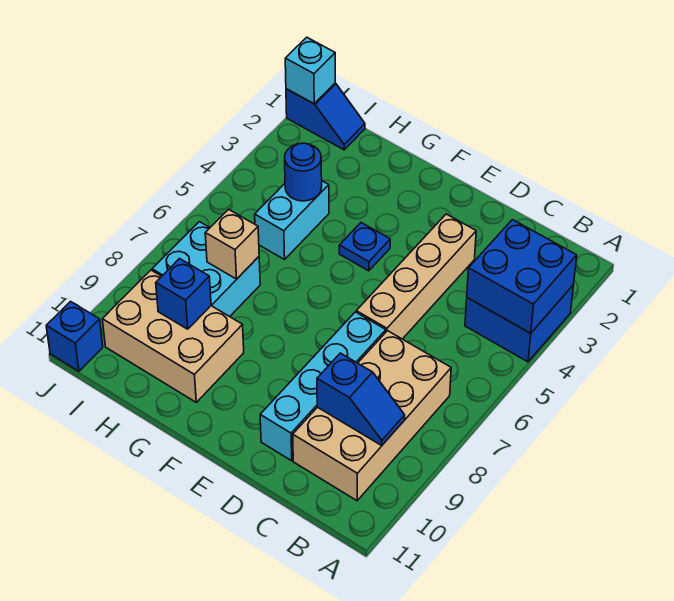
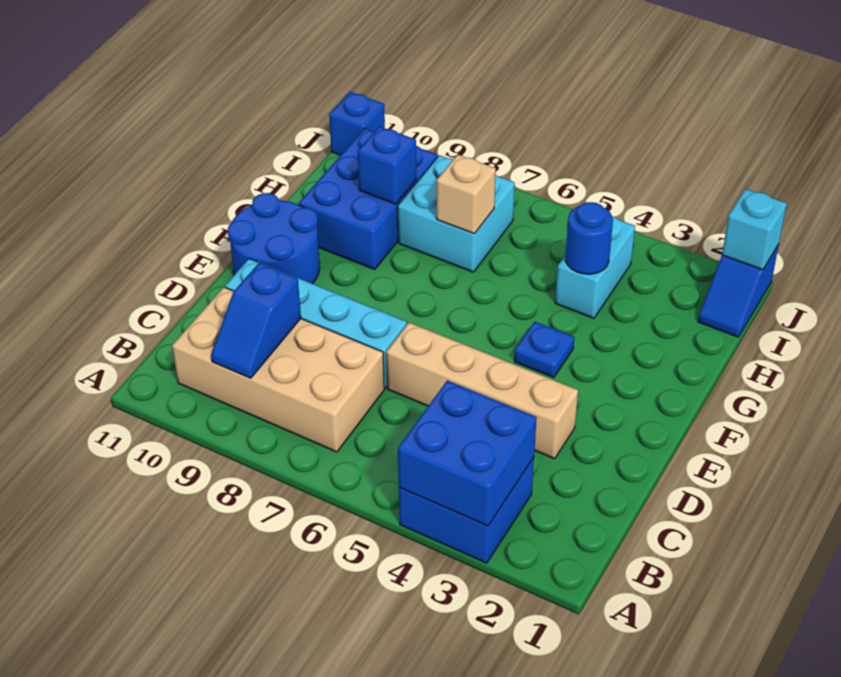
none -> blue 2x2 round brick [228,193,320,284]
tan 2x3 brick [102,270,244,402] -> blue 2x3 brick [299,129,438,269]
cyan 1x2 brick [255,181,329,260] -> cyan 1x2 brick turned to [555,217,635,318]

